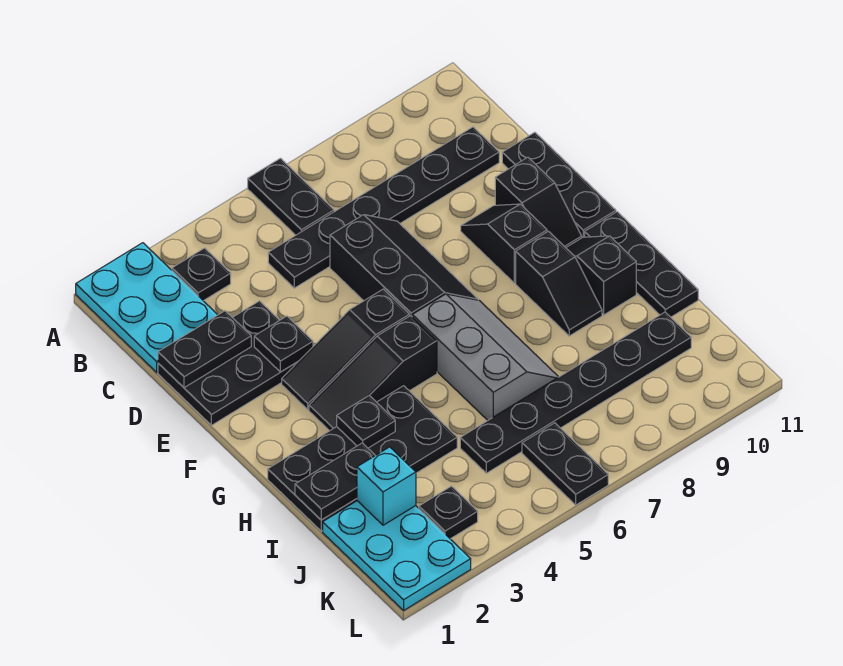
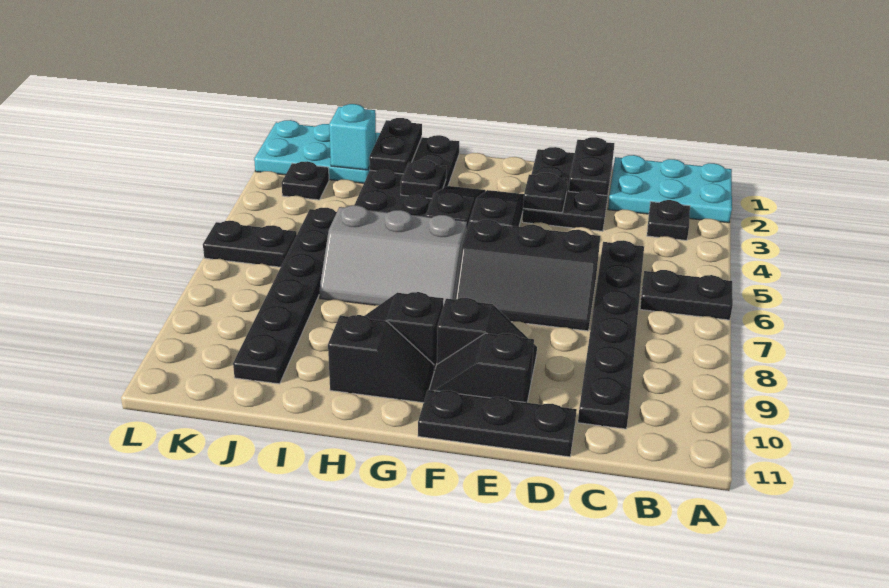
black 1x3 plate [585,212,698,317] -> none

